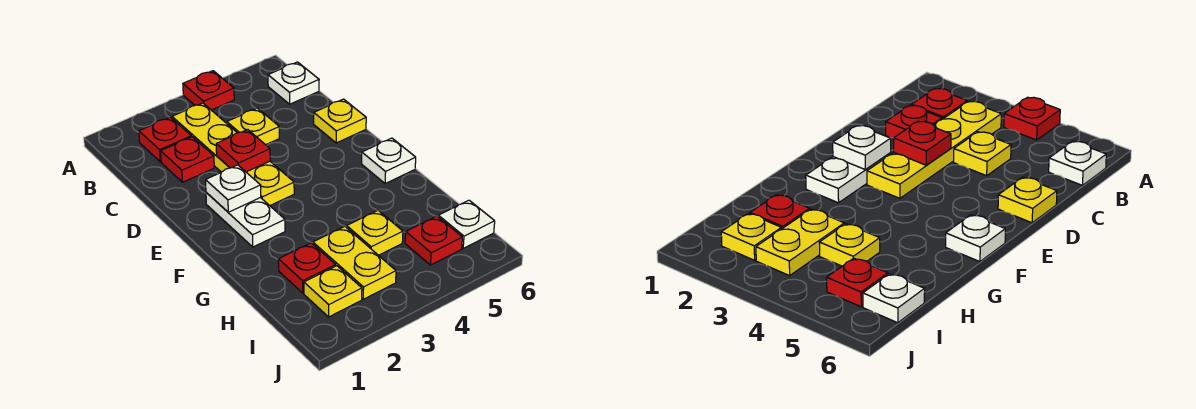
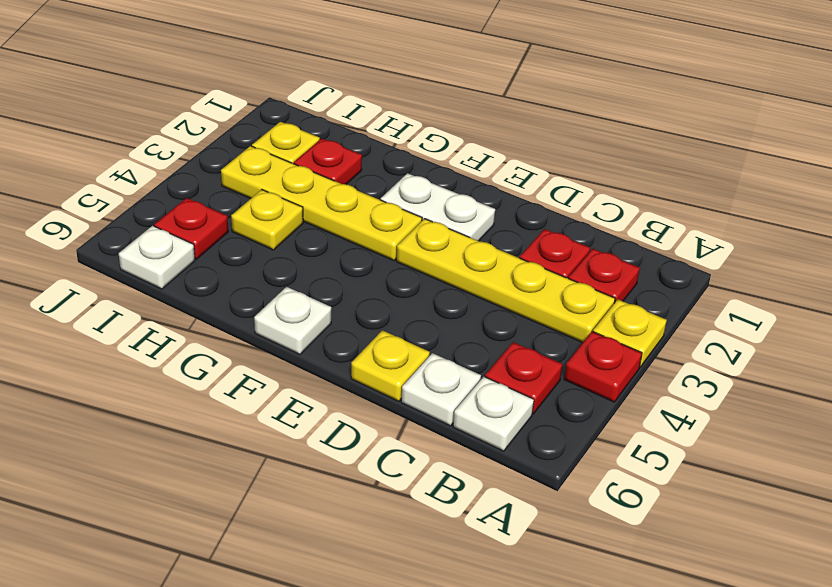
yellow 1x1 plate [227,108,279,145] -> yellow 1x1 plate moved to [593,300,667,367]
red 1x1 plate [216,130,270,172] -> red 1x1 plate moved to [485,342,562,414]
white 1x1 plate [206,165,261,212] -> white 1x1 plate moved to [401,353,481,426]
yellow 1x2 plate [313,227,396,299] -> yellow 1x4 plate [221,146,422,261]

